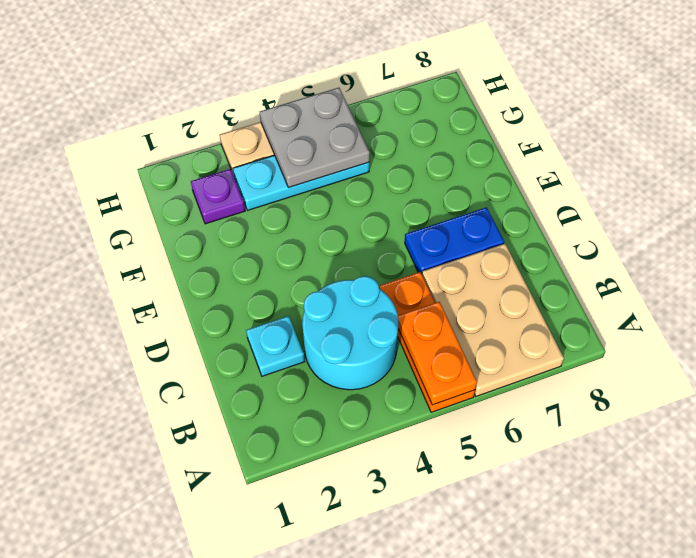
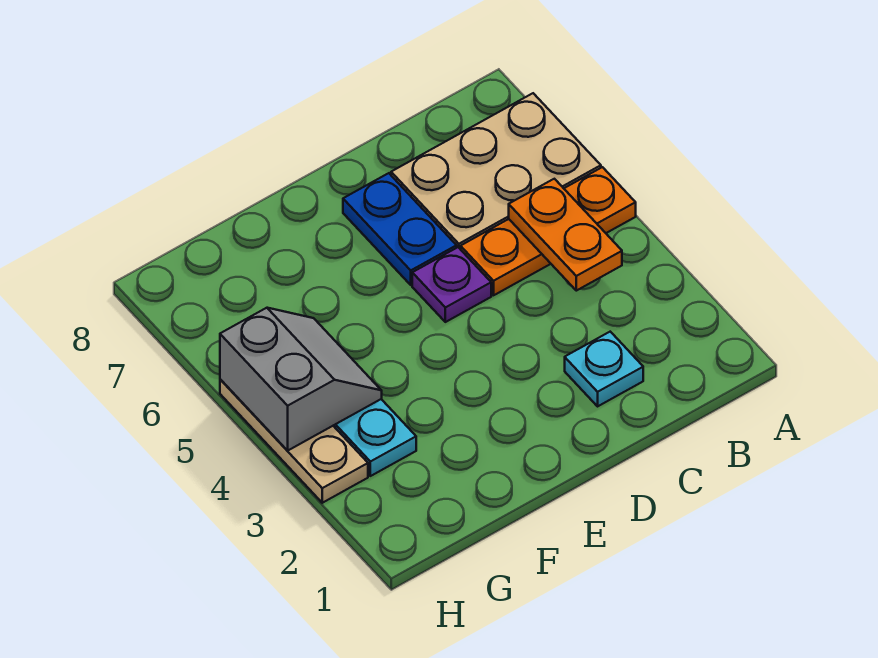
orange 1x2 plate [398,302,477,405] -> orange 1x2 plate turned to [509,179,622,291]
cyan 2x2 round brick [302,276,398,390] -> none
purple 1x1 plate [191,169,245,224] -> purple 1x1 plate moved to [412,247,491,322]
grey 2x2 plate [260,88,370,187] -> grey 2x2 slope [220,308,382,450]

